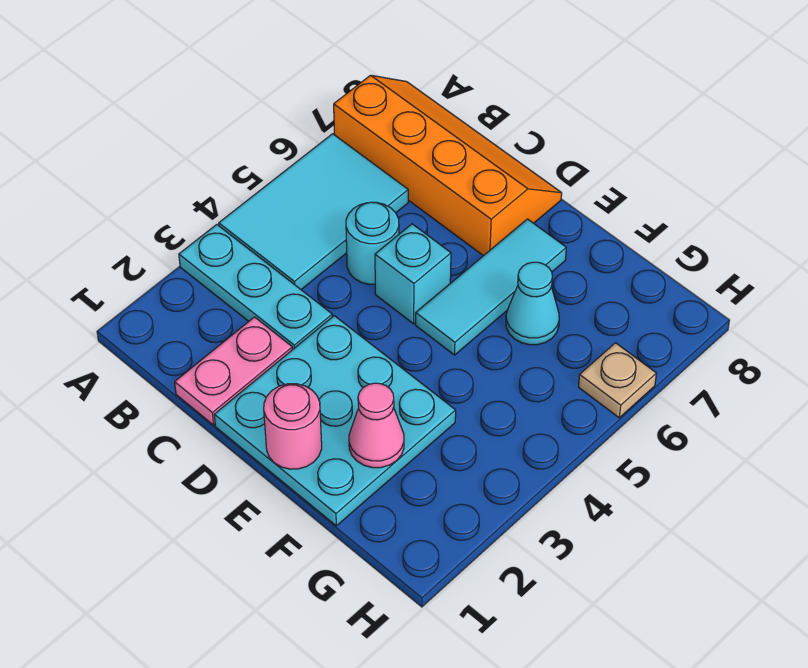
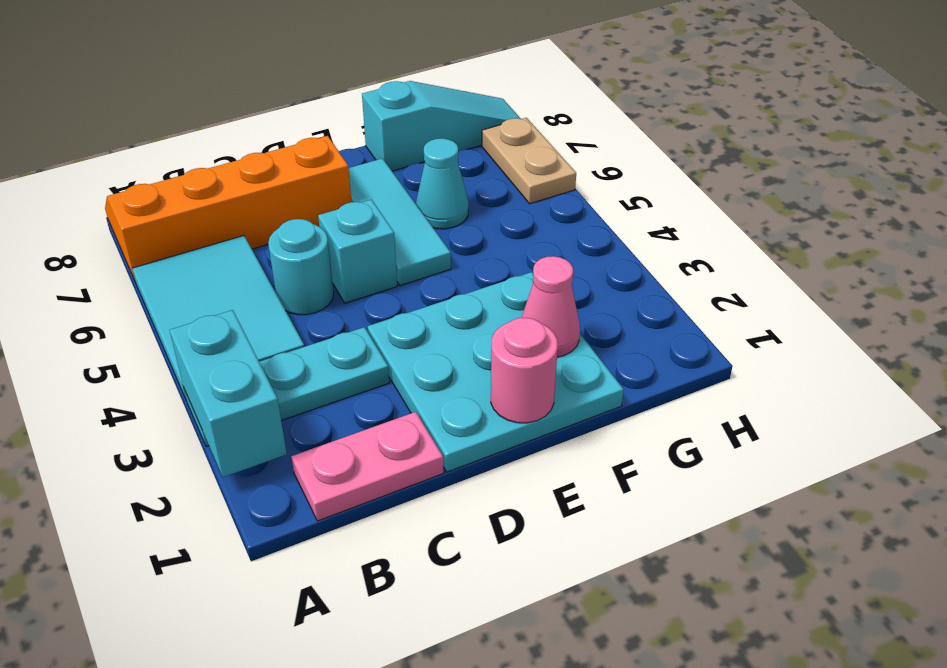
none -> cyan 1x2 brick [170,310,287,477]
pink 1x2 plate [175,317,293,425] -> pink 1x2 plate turned to [291,412,444,521]
none -> cyan 1x3 slope [362,81,521,171]
tan 1x1 plate [579,343,656,418] -> tan 1x2 plate [482,118,576,204]

